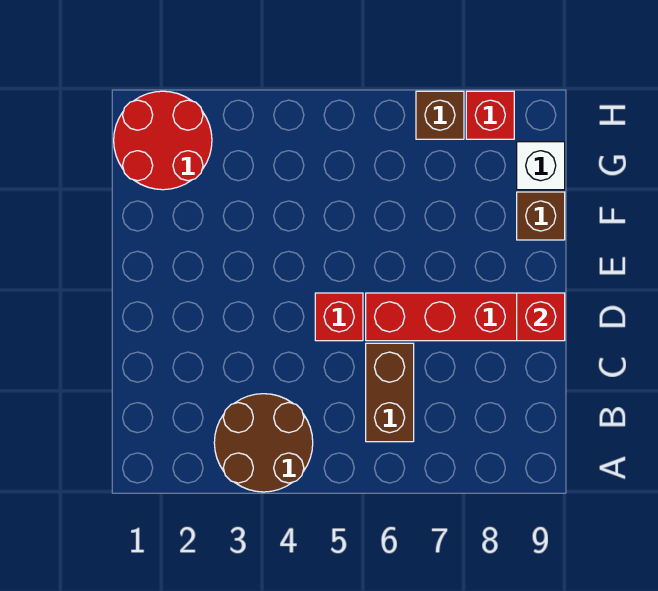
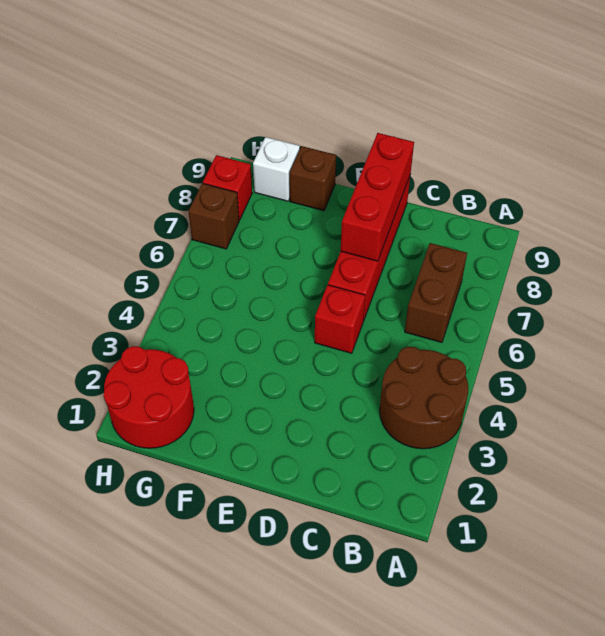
brown 1x2 brick [366,343,414,442] -> brown 1x2 brick turned to [405,243,467,342]
red 1x1 brick [517,293,565,341] -> red 1x3 brick [341,133,414,261]

